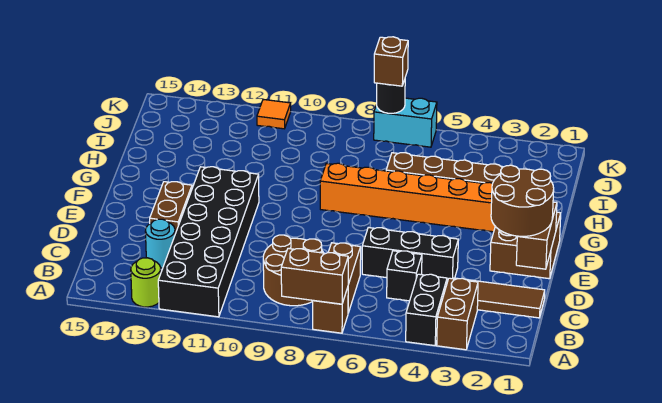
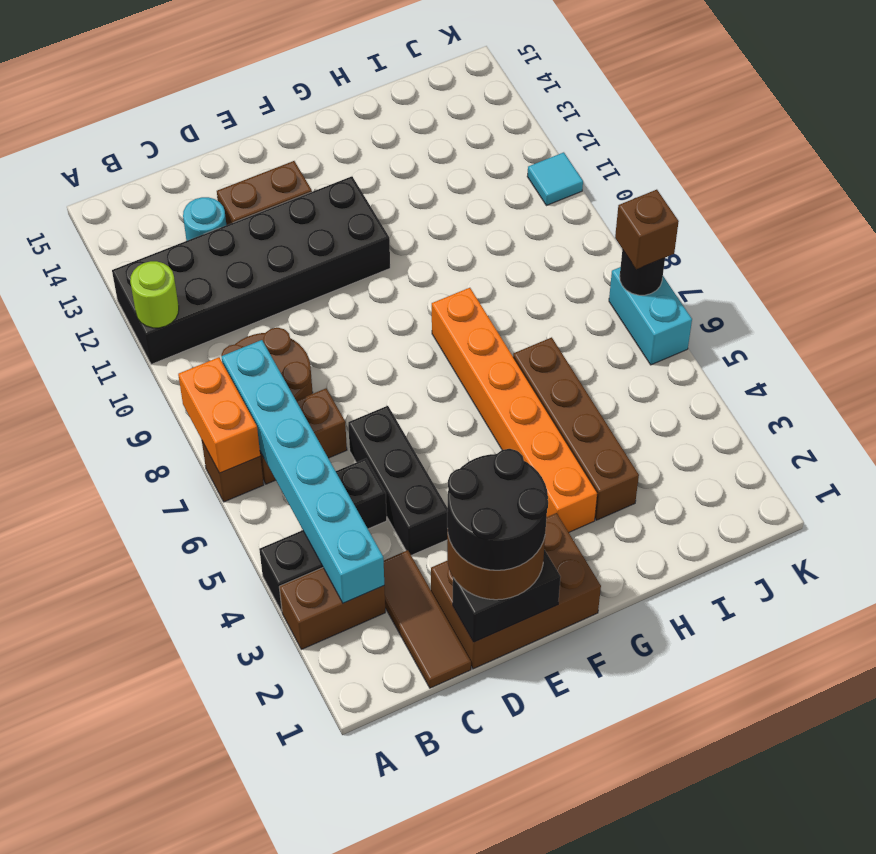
brown 1x2 brick [281,249,348,304] -> orange 1x2 brick [178,357,260,473]
lime 1x1 round brick [131,258,161,307] -> lime 1x1 round brick moved to [130,261,179,328]
none -> cyan 1x6 brick [221,340,384,603]
brown 1x2 brick [516,202,557,269] -> black 1x2 brick [453,550,561,642]
none -> black 2x2 round brick [447,449,548,570]
brown 2x2 brick [490,212,561,279] -> brown 2x3 brick [431,513,601,669]
orange 1x1 tile [257,99,291,129] -> cyan 1x1 tile [527,152,583,206]

